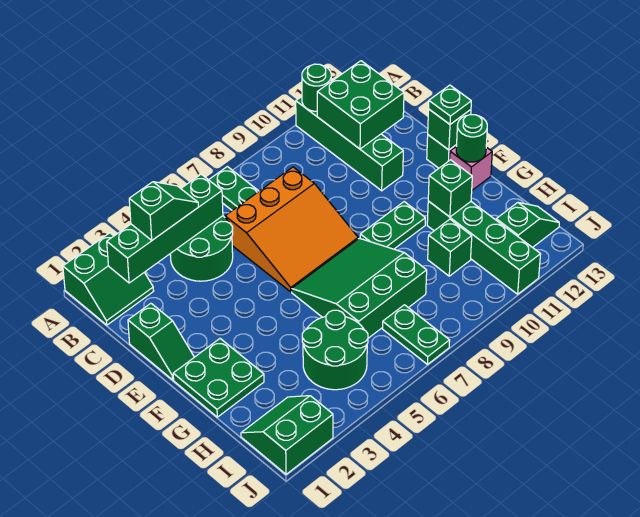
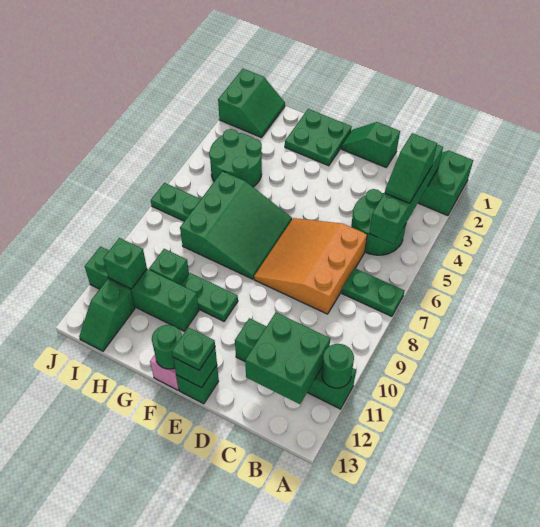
green 1x2 plate [360,202,425,249] -> green 1x2 plate turned to [181,273,238,321]
green 1x1 brick [428,160,472,217] -> green 1x1 brick moved to [103,238,147,289]

